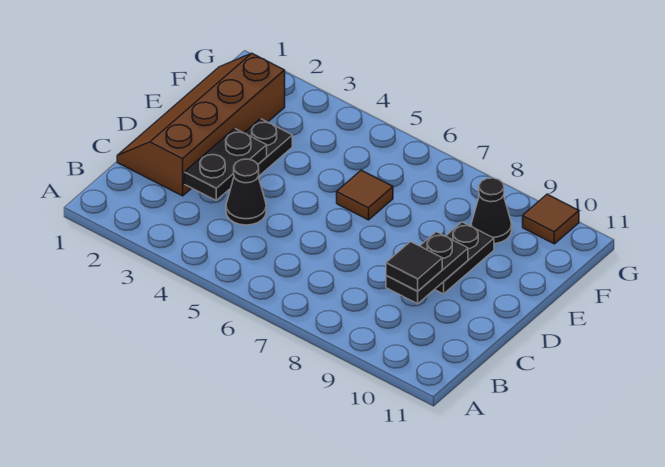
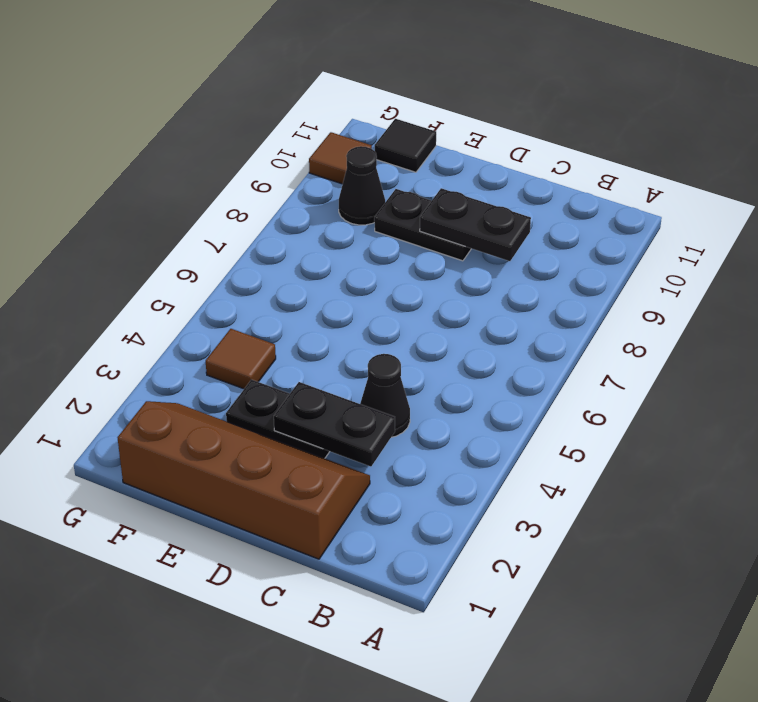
brown 2x4 slope [117,53,285,196] -> brown 2x4 slope turned to [118,401,370,559]
black 1x1 tile [386,242,442,291] -> black 1x1 tile moved to [375,119,436,172]
brown 1x1 tile [337,170,393,220] -> brown 1x1 tile moved to [206,329,276,389]

